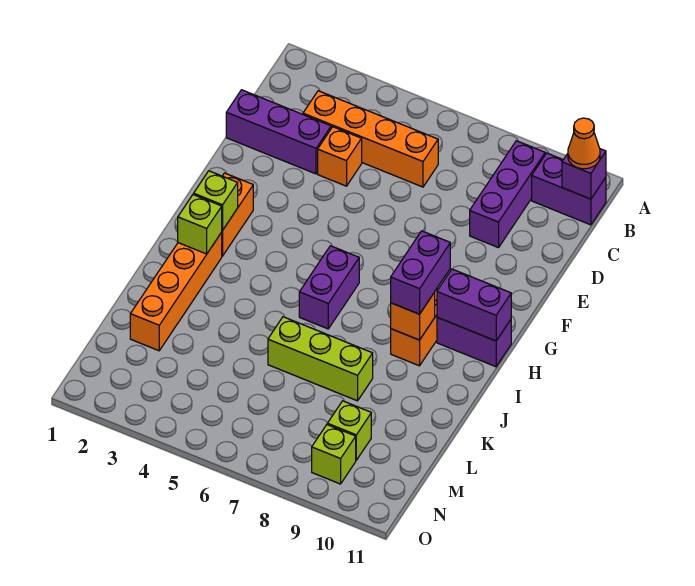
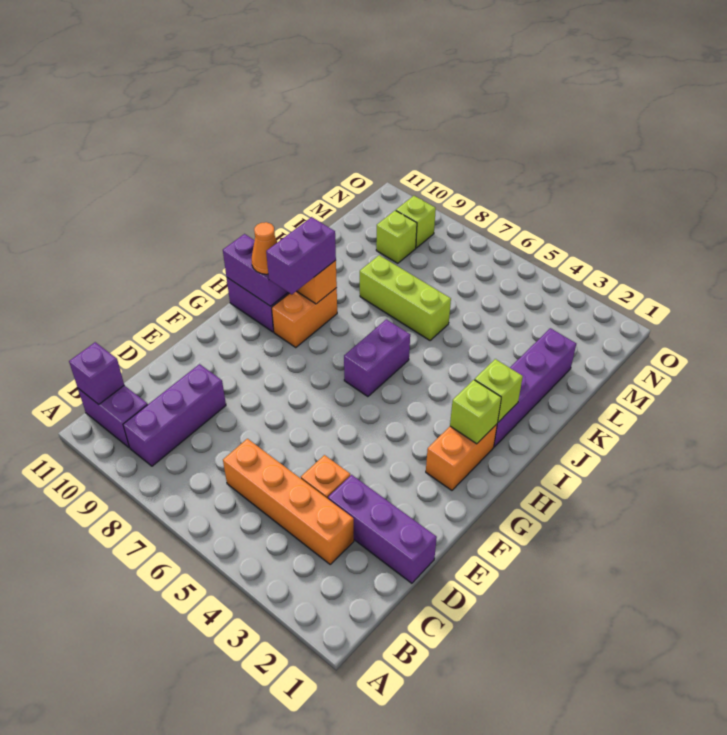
orange 1x1 cone [568,118,600,169] -> orange 1x1 cone moved to [252,222,277,274]
orange 1x4 brick [130,233,222,351] -> purple 1x4 brick [494,328,576,447]

